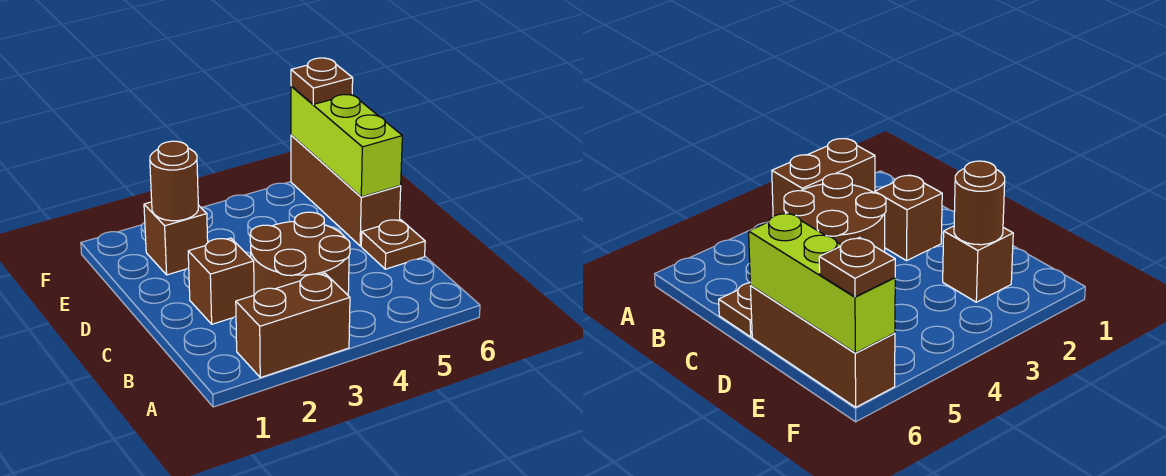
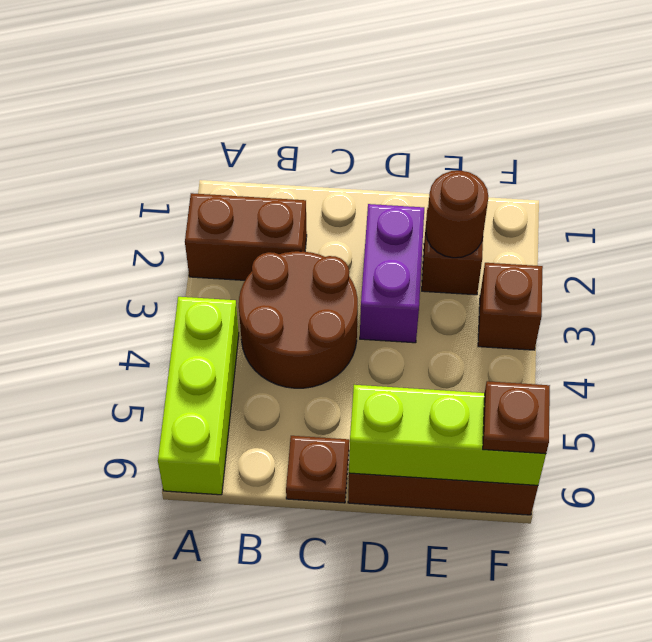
brown 1x2 brick [236,273,350,378] -> brown 1x2 brick turned to [185,193,307,280]
none -> lime 1x3 brick [158,297,239,495]
brown 1x1 brick [188,238,254,324] -> brown 1x1 brick moved to [478,263,543,350]
none -> purple 1x2 brick [360,204,424,343]

